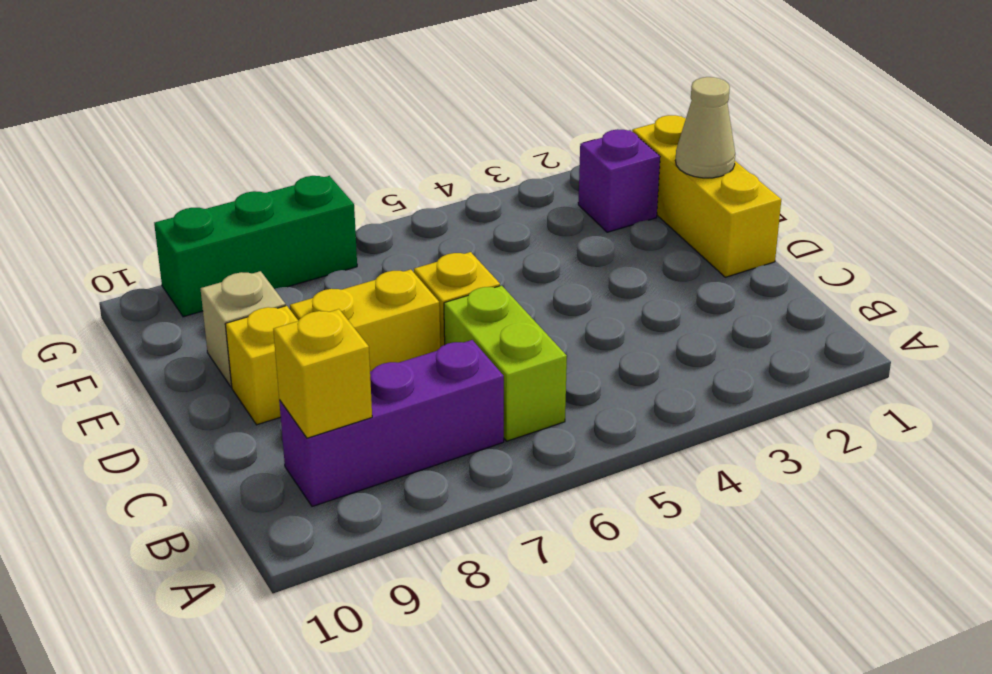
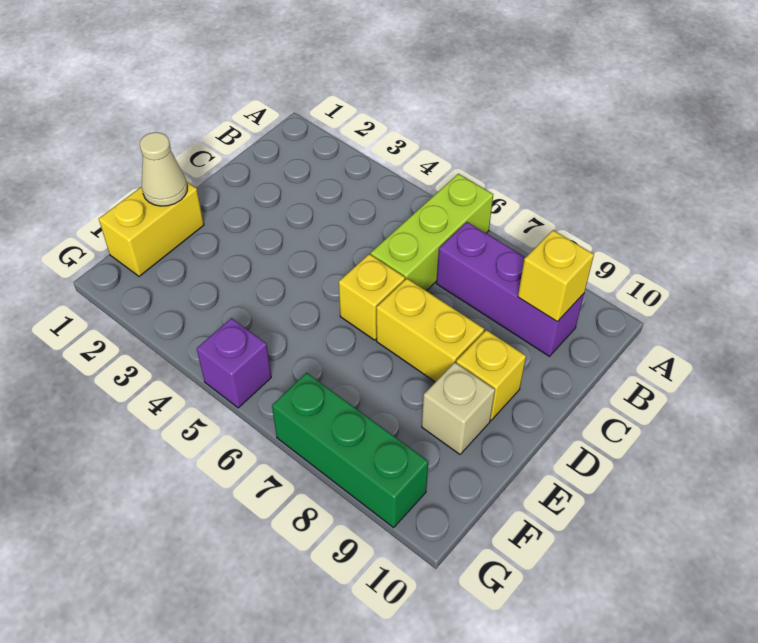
lime 1x2 brick [444,285,567,441] -> lime 1x3 brick [371,174,493,291]
yellow 1x3 brick [632,115,781,277] -> yellow 1x2 brick [99,181,204,276]
purple 1x1 brick [578,129,660,232] -> purple 1x1 brick moved to [197,318,271,408]

